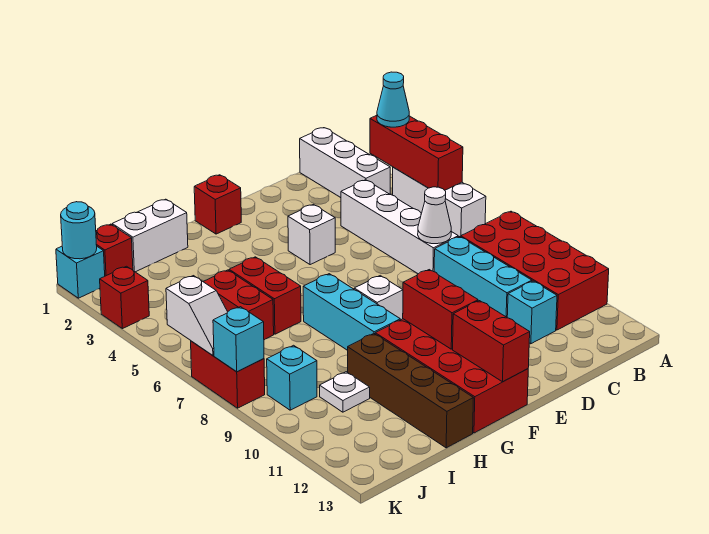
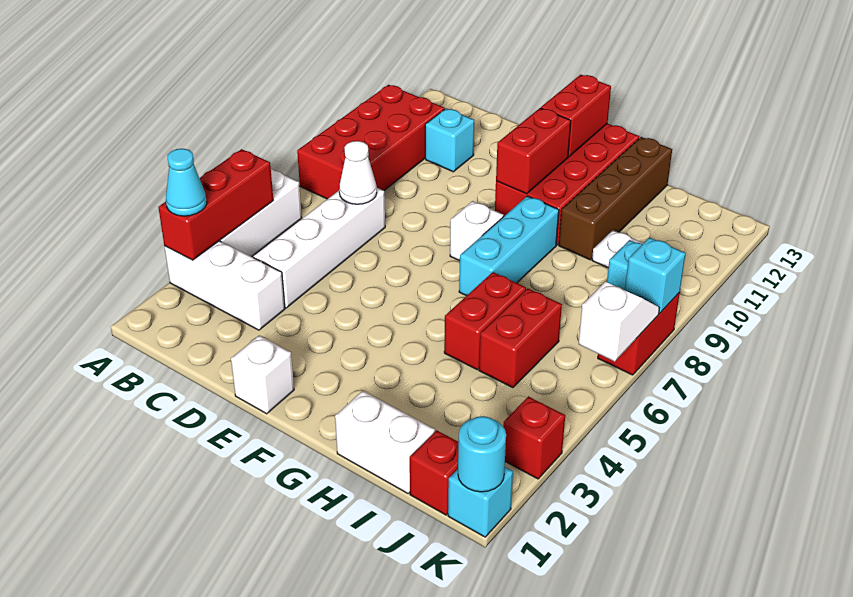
white 1x3 brick [300,128,390,198] -> white 1x3 brick turned to [164,241,285,330]
cyan 1x3 brick [434,237,532,317] -> none
white 1x1 brick [288,204,335,265] -> white 1x1 brick moved to [231,335,294,414]
red 1x1 brick [194,175,241,234] -> none

